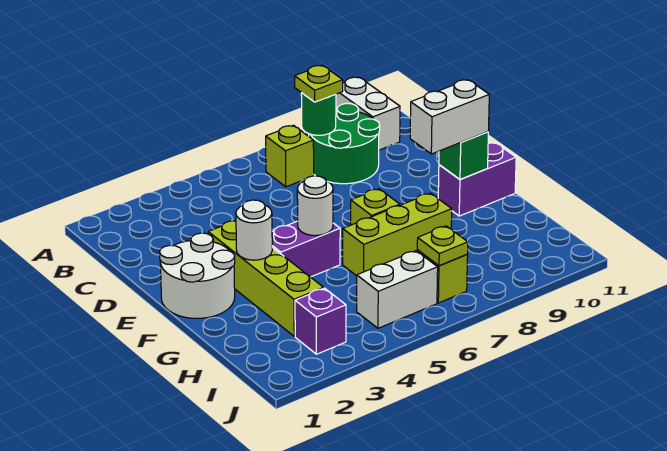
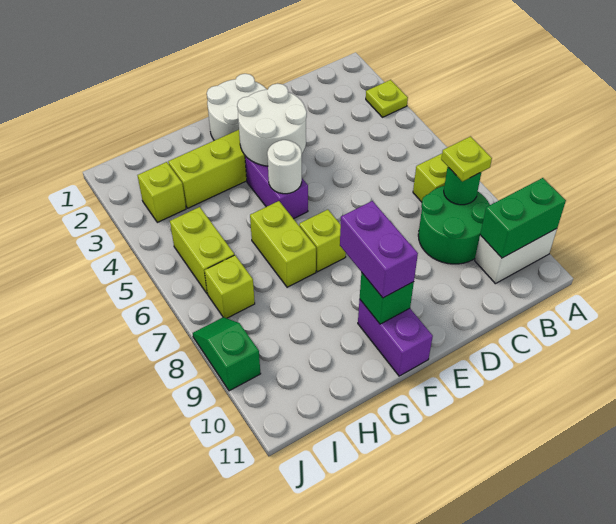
none -> green 1x2 brick [480,178,566,258]
white 1x1 round brick [236,200,272,260] -> white 2x2 round brick [237,84,307,166]
white 1x2 brick [410,80,489,154] -> purple 1x2 brick [340,201,418,298]
lime 1x3 brick [343,193,452,276] -> lime 1x2 brick [250,201,316,287]
purple 1x1 brick [295,288,346,354] -> lime 1x1 brick [138,162,186,222]
white 1x2 brick [357,251,438,328] -> lime 1x2 brick [170,207,234,294]
lime 1x1 plate [417,226,468,266] -> lime 1x1 plate moved to [366,80,408,117]
none -> green 1x2 slope [193,317,261,391]

